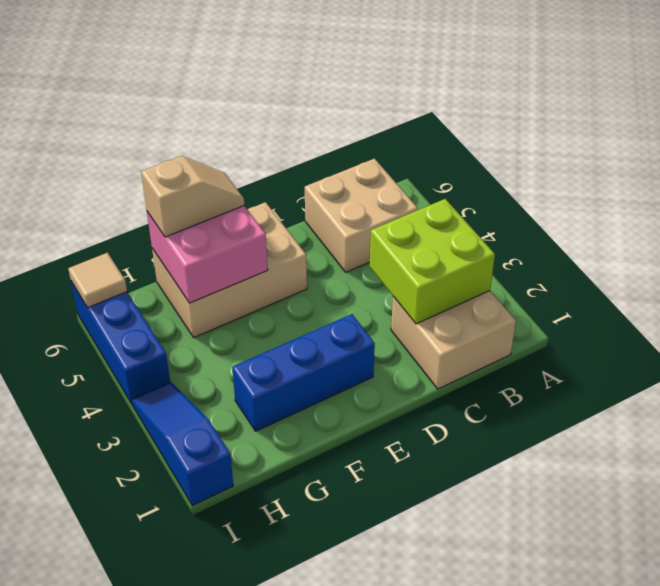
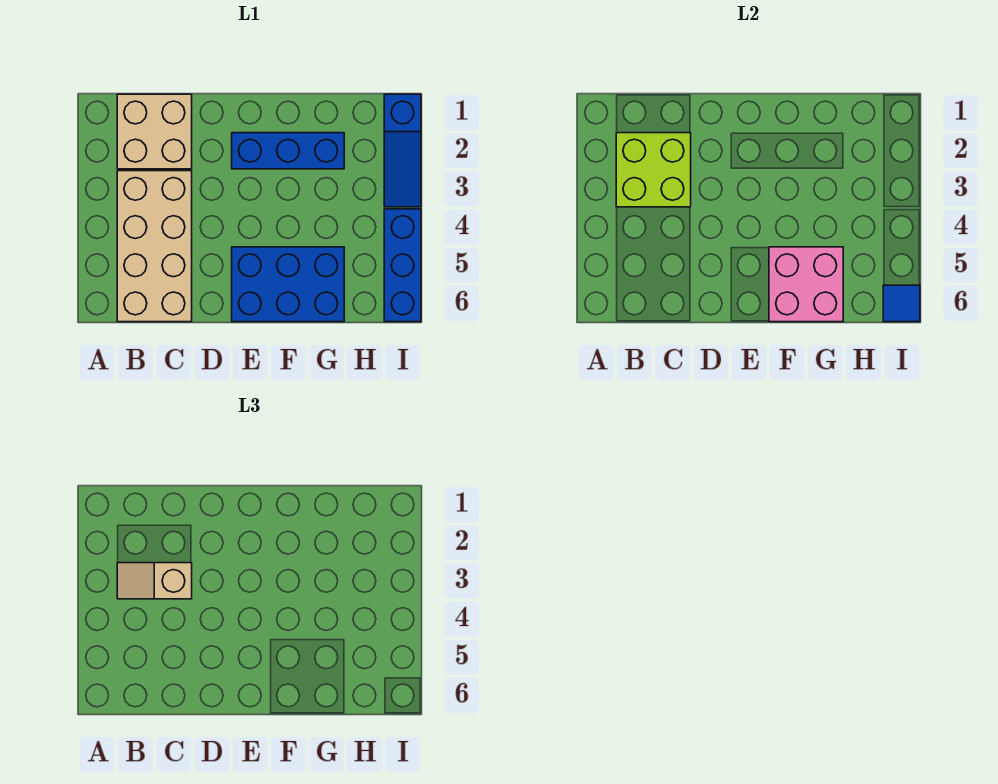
tan 2x2 brick [305,159,418,272] -> tan 2x4 brick [117,171,192,322]
tan 2x3 brick [152,202,307,337] -> blue 2x3 brick [232,247,344,322]
tan 1x2 slope [141,156,244,237] -> tan 1x2 slope moved to [117,563,192,599]
tan 1x1 tile [68,253,127,308] -> blue 1x1 tile [883,285,920,322]

